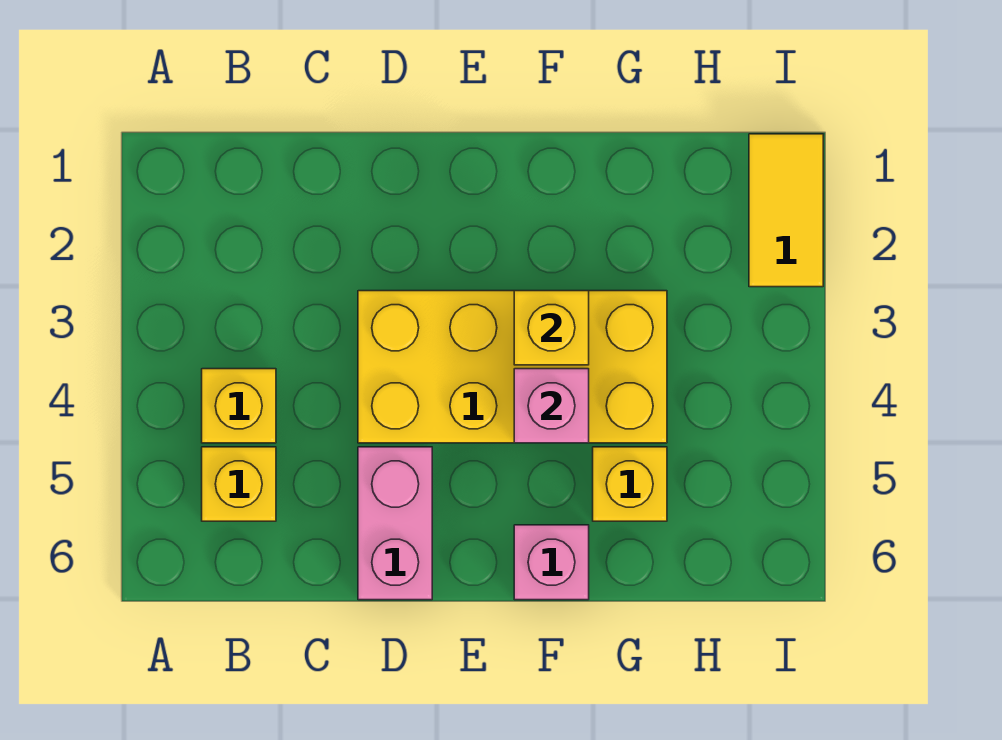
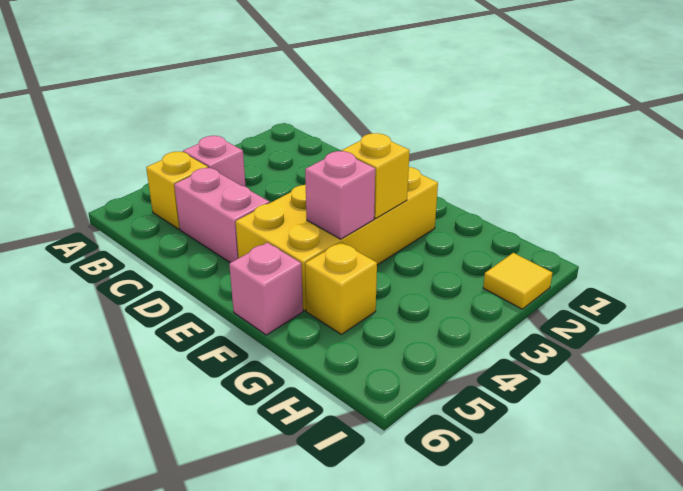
yellow 1x1 brick [202,369,276,443] -> pink 1x1 brick [183,136,246,187]
yellow 2x4 brick [358,291,667,443] -> yellow 2x4 brick turned to [236,167,438,311]
pink 1x2 brick [358,447,432,600] -> pink 1x2 brick turned to [174,168,270,263]
yellow 1x2 tile [749,134,823,287] -> yellow 1x1 tile [483,253,552,309]

